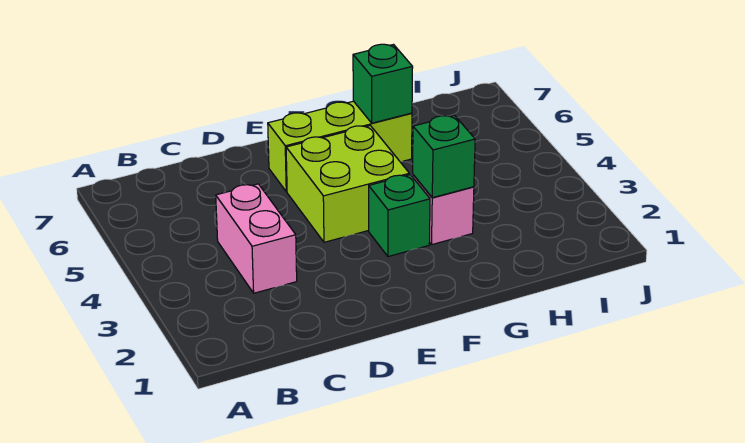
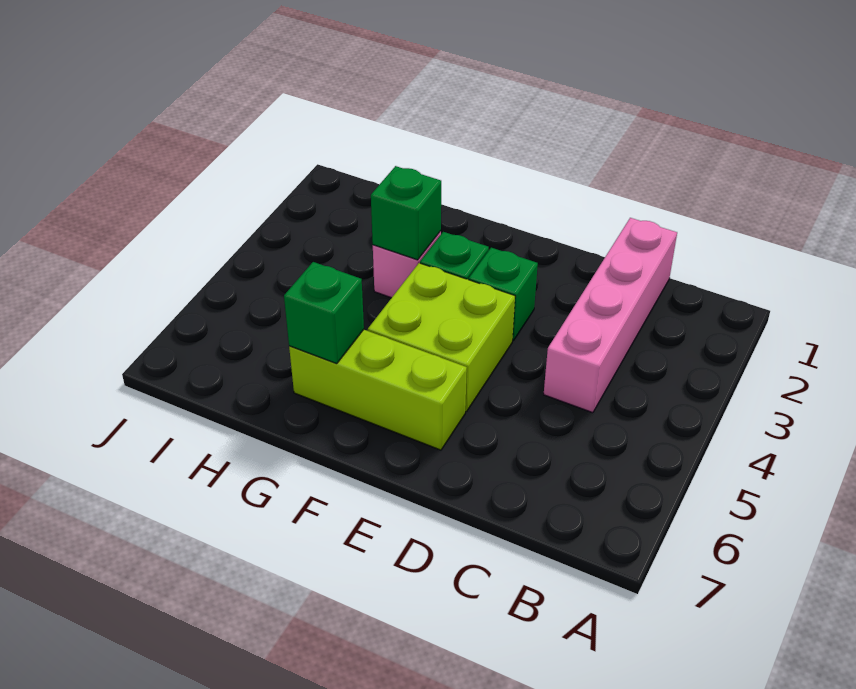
pink 1x2 brick [216,184,297,293] -> pink 1x4 brick [544,218,677,413]
none -> green 1x1 brick [469,248,538,341]

